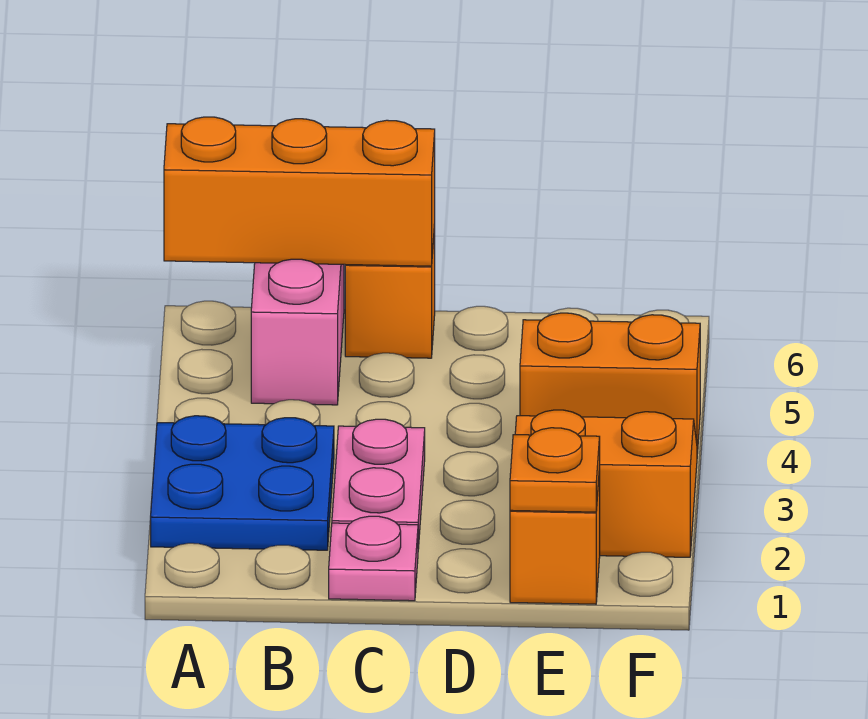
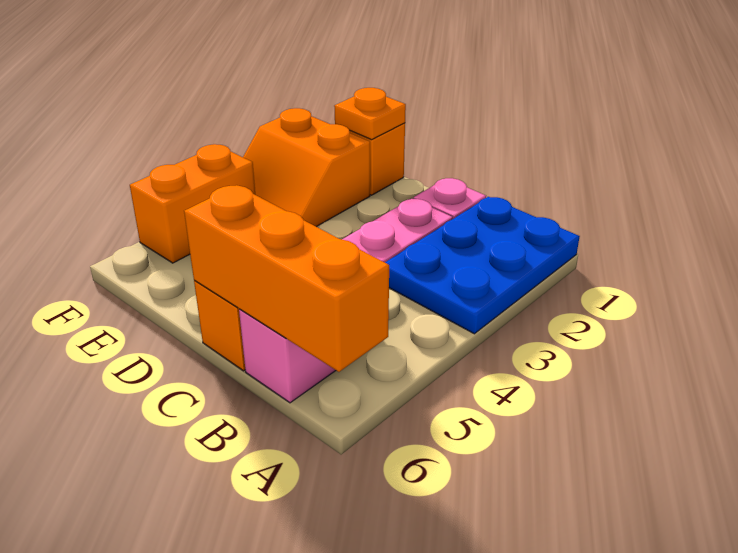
blue 2x2 plate [151,416,334,550] -> blue 2x3 plate [385,197,580,334]
orange 1x2 brick [520,313,700,454] -> orange 1x2 brick turned to [130,144,255,263]

